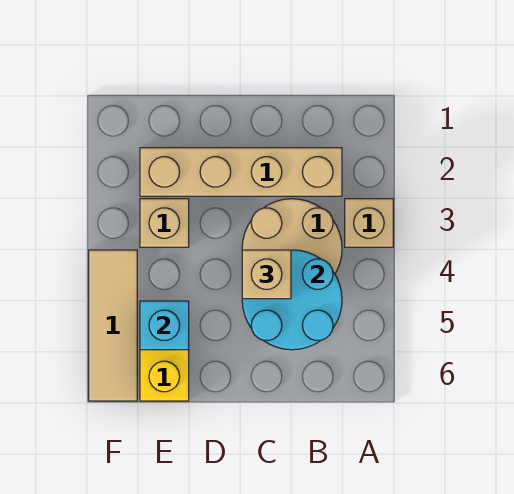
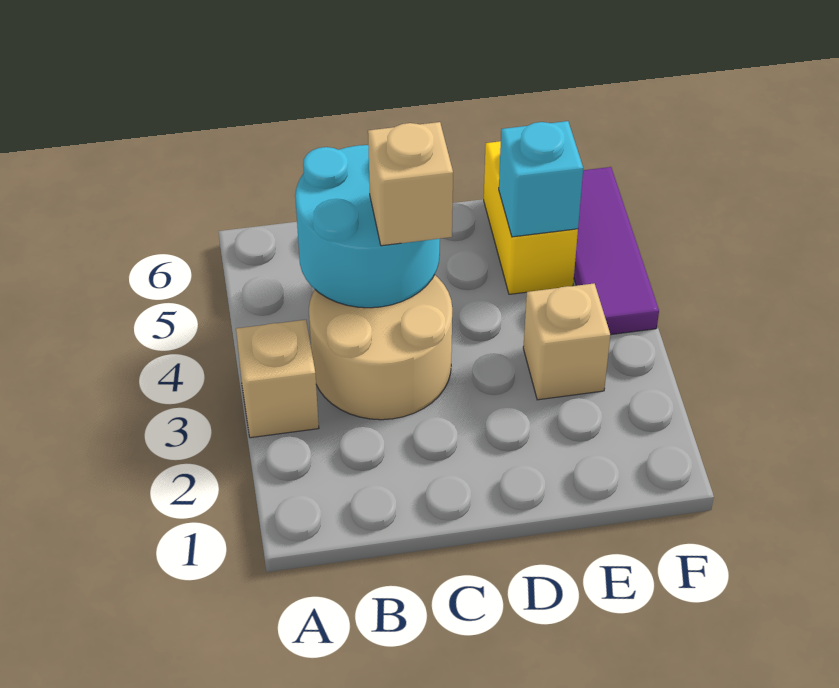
tan 1x4 brick [140,148,342,196] -> none
tan 1x3 tile [89,250,137,401] -> purple 1x3 tile [574,167,659,335]

